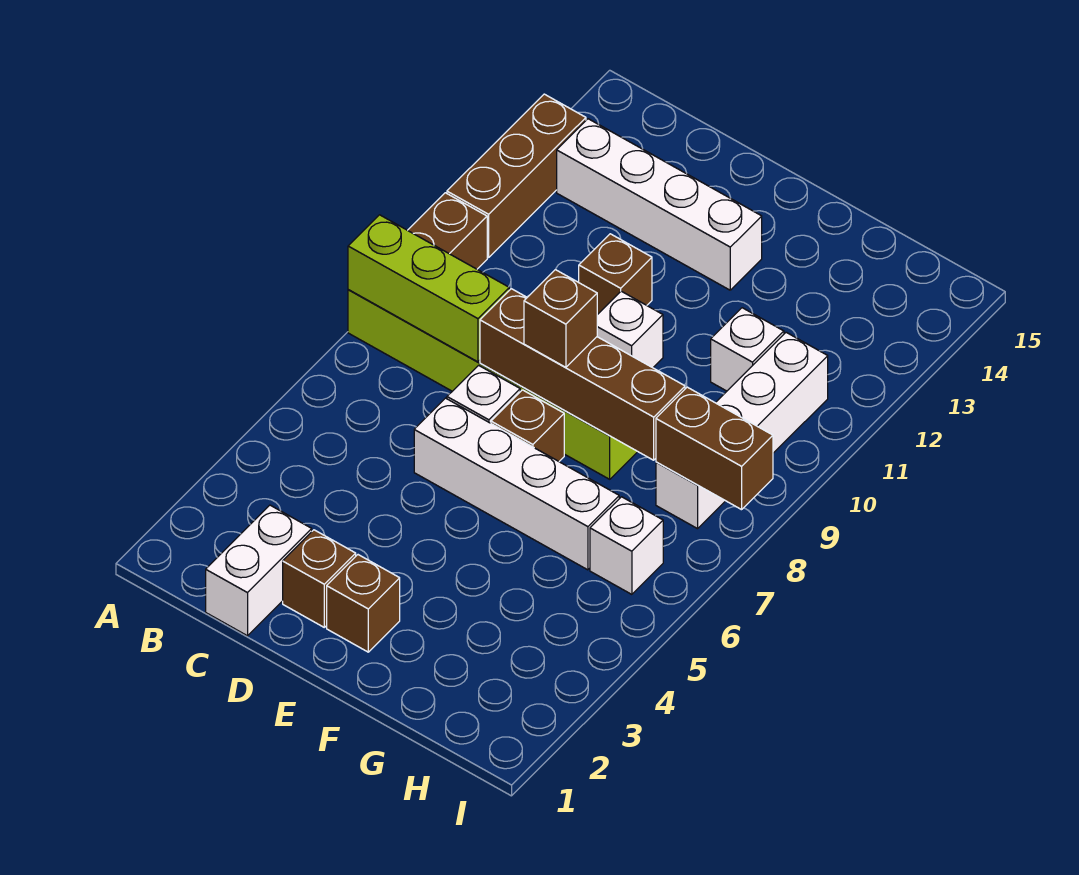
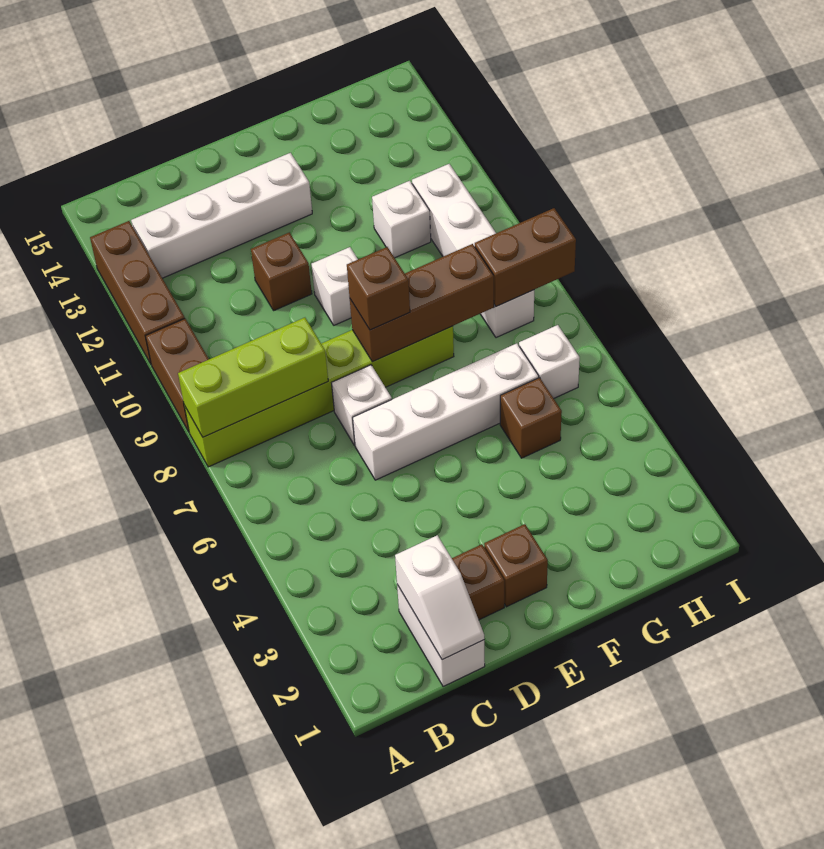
none -> white 1x2 slope [395,535,484,660]
brown 1x4 brick [480,289,685,460] -> brown 1x3 brick [350,244,494,362]
brown 1x1 brick [491,390,564,461] -> brown 1x1 brick moved to [500,378,562,458]

